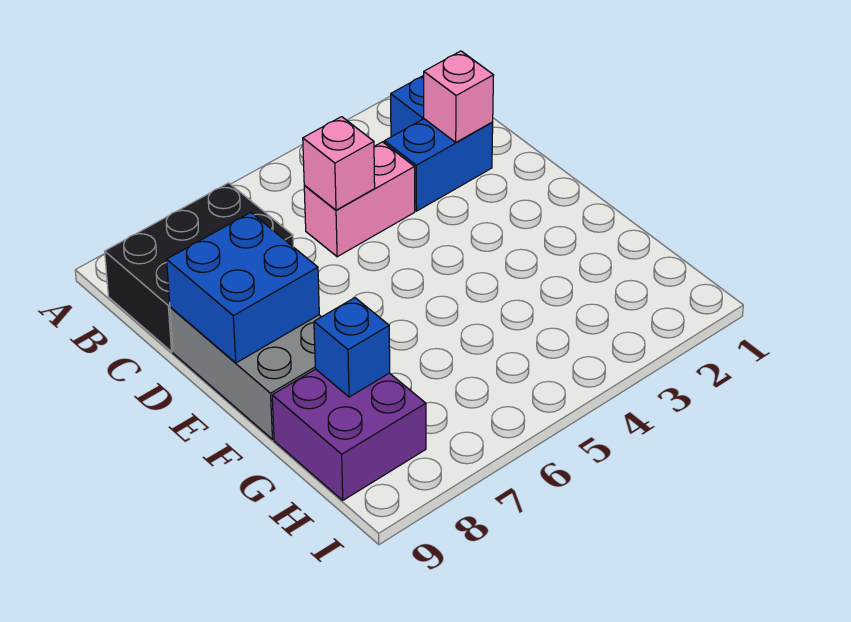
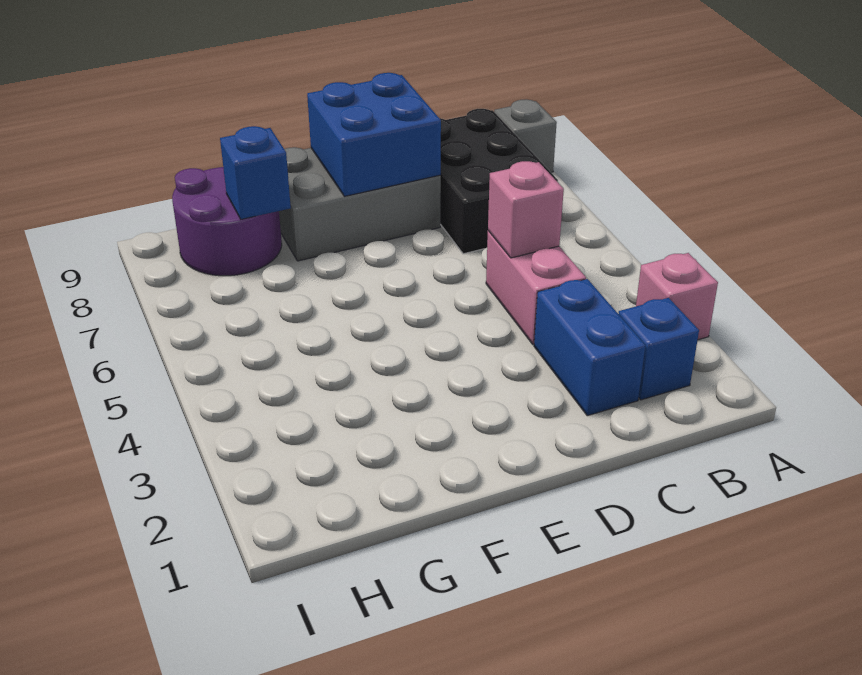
none -> grey 1x1 brick [494,99,557,172]
pink 1x1 brick [424,51,494,142] -> pink 1x1 brick moved to [636,253,718,340]
purple 2x2 brick [272,369,426,500] -> purple 2x2 round brick [172,167,282,276]

